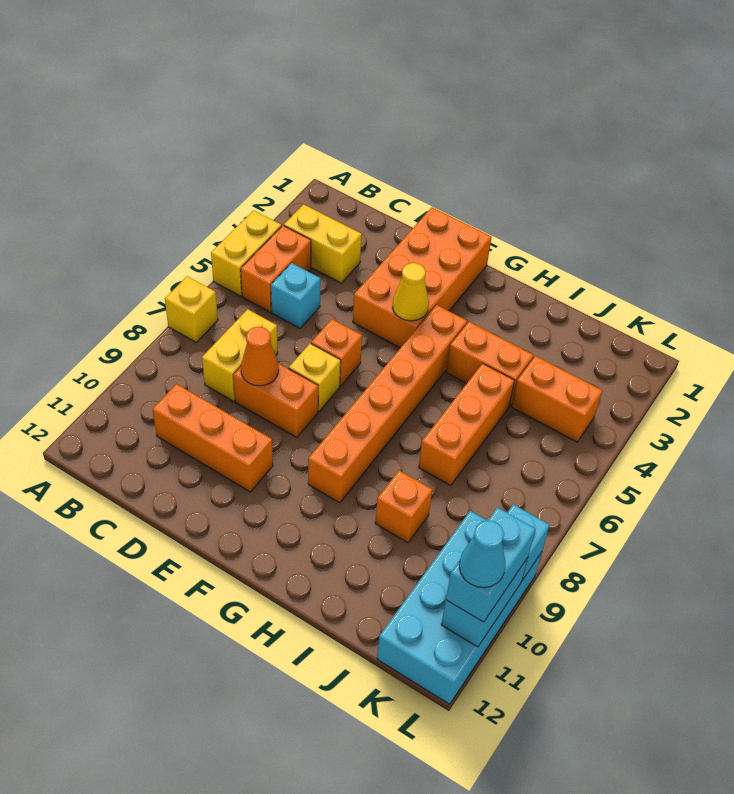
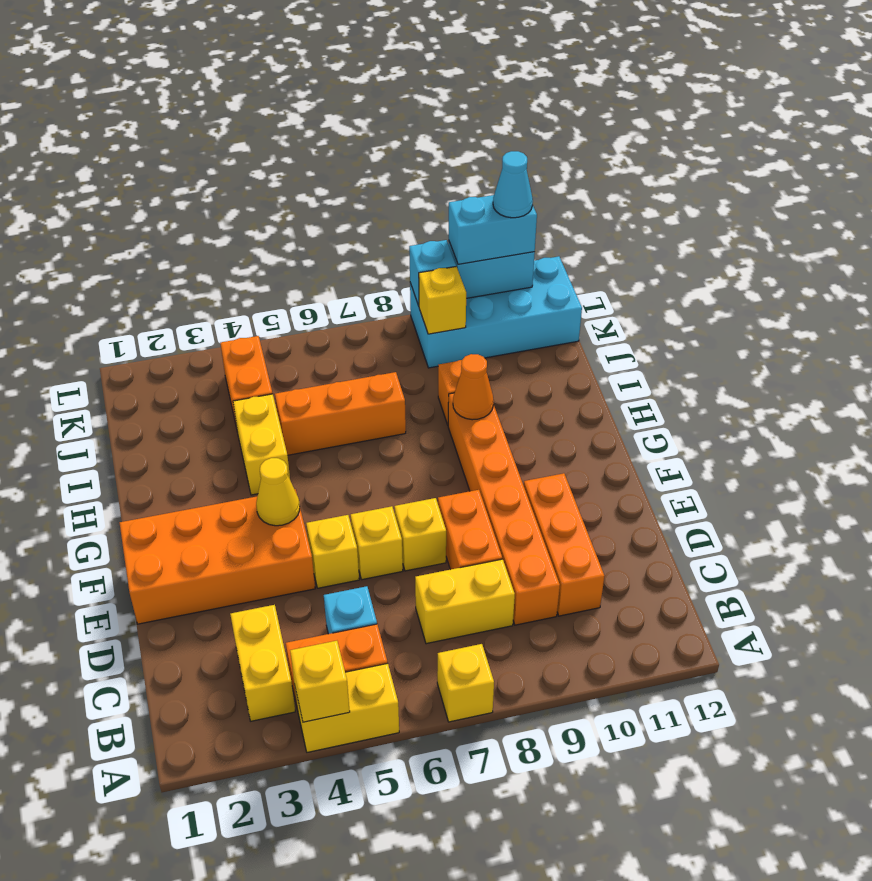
none -> yellow 1x1 brick [290,641,350,722]
orange 1x1 cone [241,327,279,386] -> orange 1x1 cone moved to [453,354,493,420]
none -> yellow 1x1 brick [306,515,359,588]
orange 1x1 brick [311,319,362,386] -> yellow 1x1 brick [351,506,403,580]
orange 1x6 brick [308,305,467,503] -> orange 1x6 brick turned to [448,393,560,625]
orange 1x2 brick [446,322,534,406] -> yellow 1x2 brick [233,394,290,495]
none -> yellow 1x1 brick [419,267,466,334]

